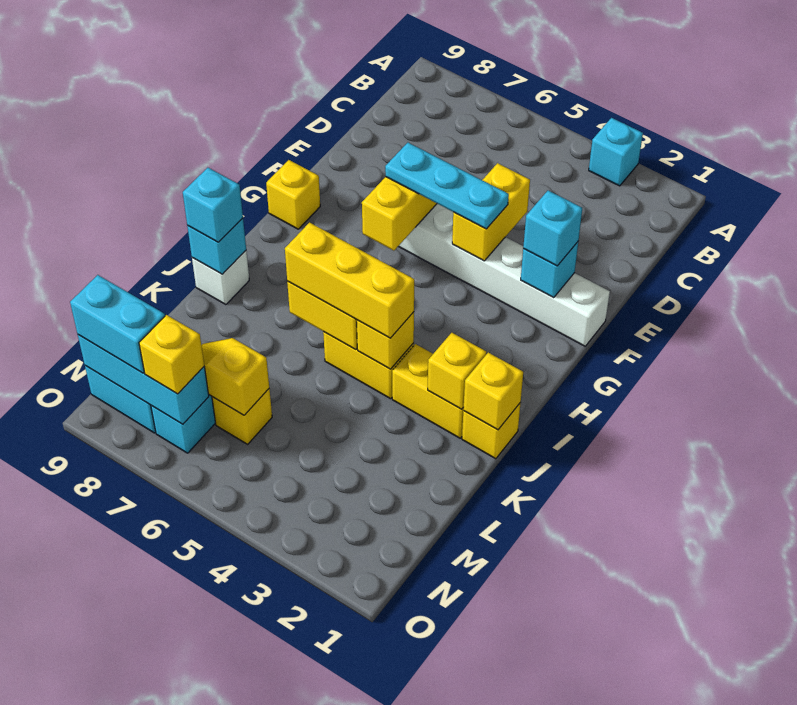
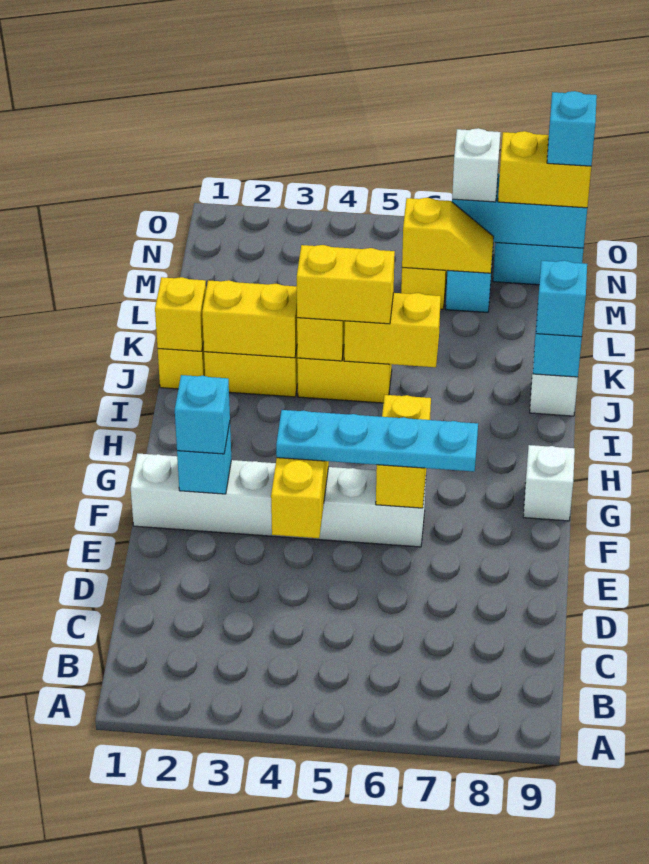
cyan 1x1 brick [589,118,643,186] -> cyan 1x1 brick moved to [547,91,597,166]
cyan 1x3 plate [385,143,509,229] -> cyan 1x4 plate [276,410,478,472]
yellow 1x1 brick [266,160,320,229] -> white 1x1 brick [523,445,575,521]
yellow 1x1 brick [428,333,486,409] -> yellow 1x2 brick [202,280,297,358]
yellow 1x3 brick [285,223,414,338] -> yellow 1x2 brick [297,245,395,324]
yellow 1x1 brick [139,315,204,394] -> white 1x1 brick [452,128,500,202]
cyan 1x2 brick [70,275,165,373] -> yellow 1x2 brick [498,131,591,208]

